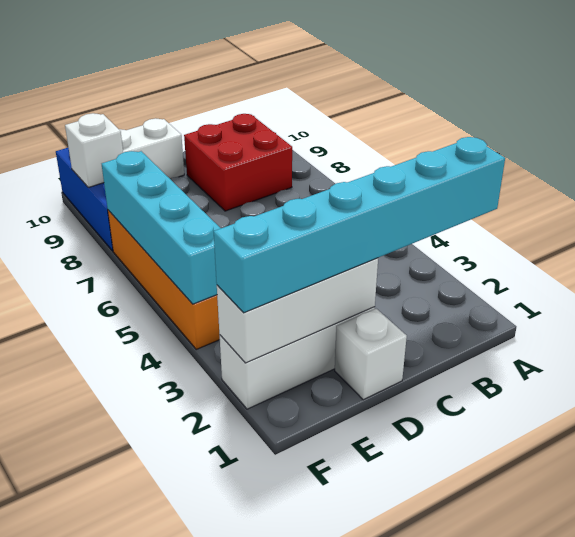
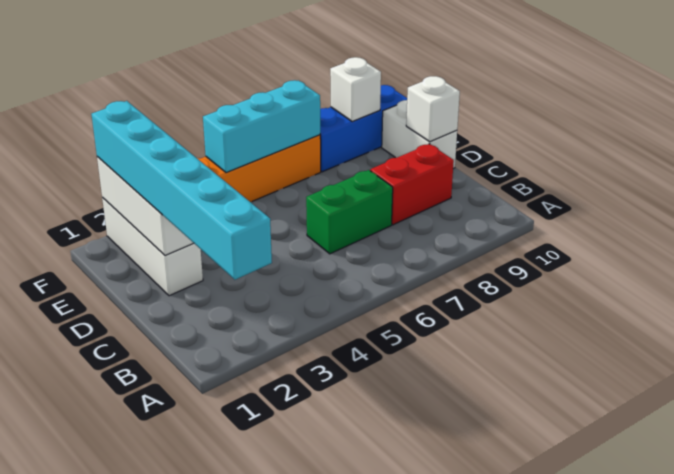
red 2x2 brick [184,114,292,211] -> red 1x2 brick [370,144,454,225]
none -> green 1x2 brick [306,170,393,254]
white 1x1 brick [335,309,407,400] -> white 1x1 brick moved to [406,76,460,142]
cyan 1x4 brick [102,151,221,304] -> cyan 1x3 brick [203,80,320,173]

